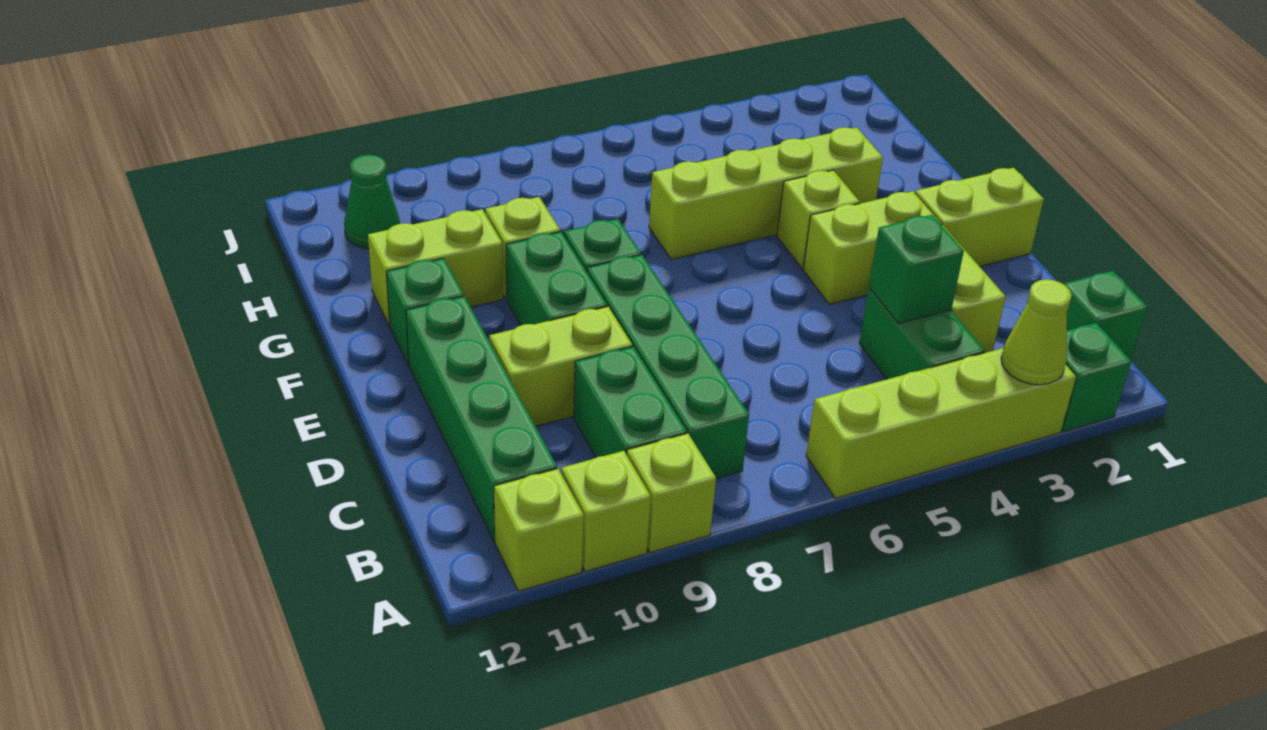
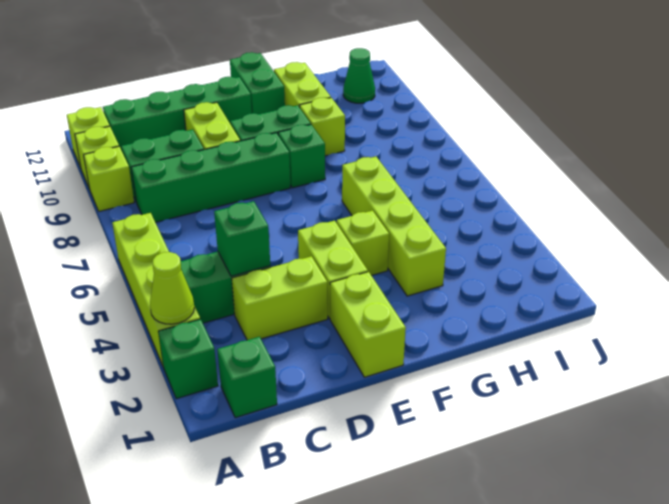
green 1x1 brick [386,258,464,365] -> green 1x2 brick [230,52,285,114]

